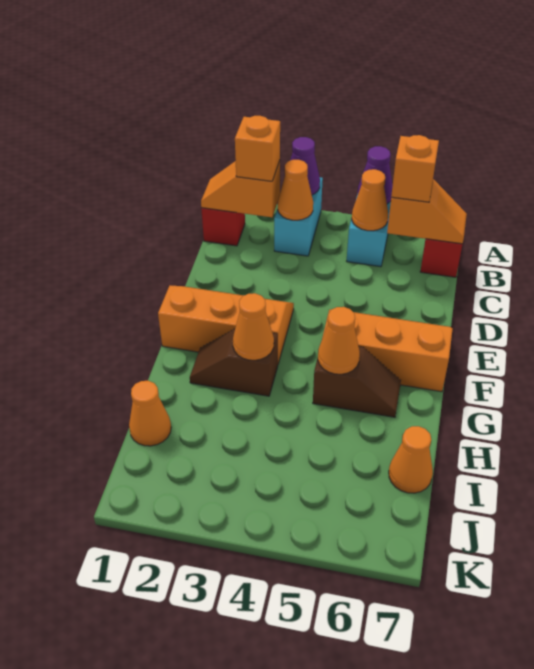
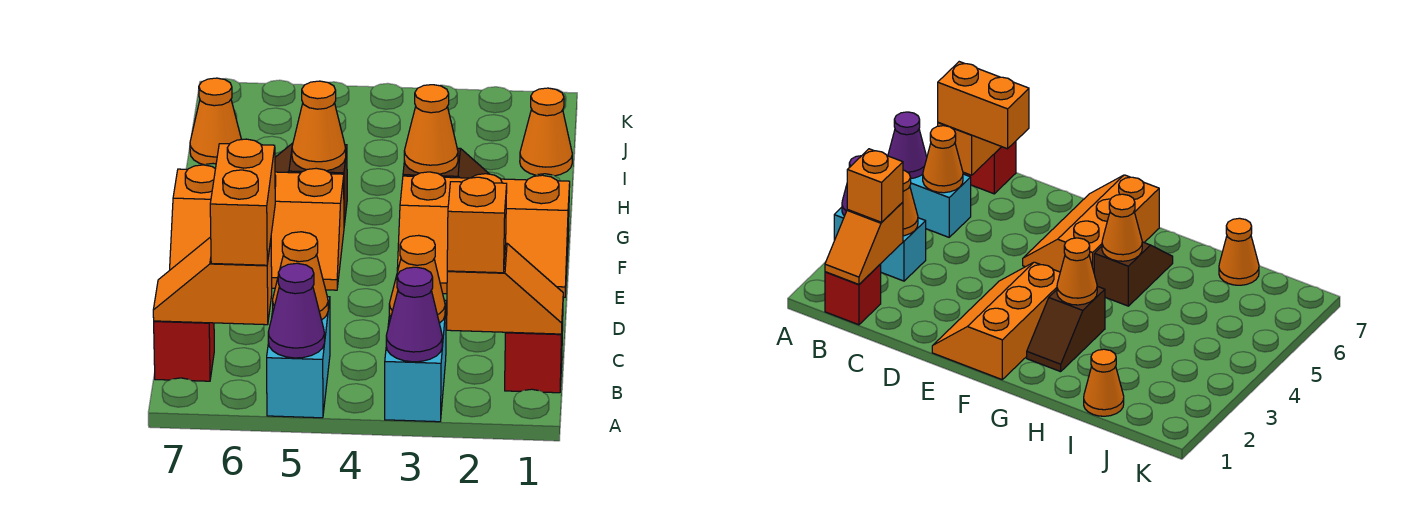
orange 1x1 brick [391,135,439,202] -> orange 1x2 brick [210,139,275,265]

